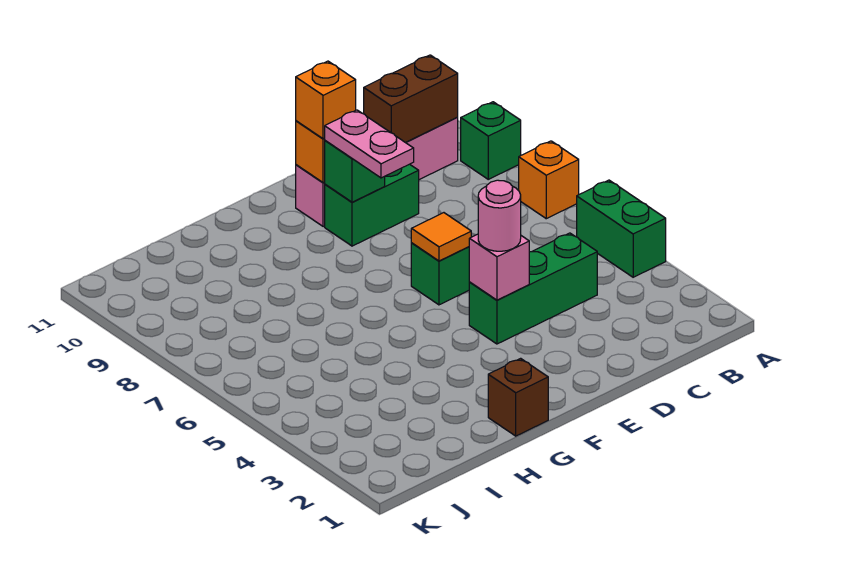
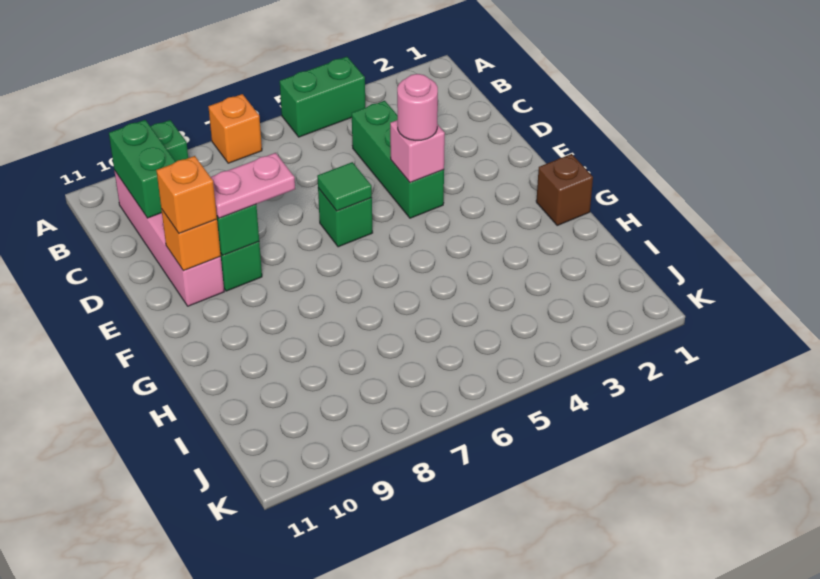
brown 1x2 brick [364,55,458,143] -> green 1x2 brick [109,120,175,218]
orange 1x1 tile [411,213,471,261] -> green 1x1 tile [317,162,372,211]

